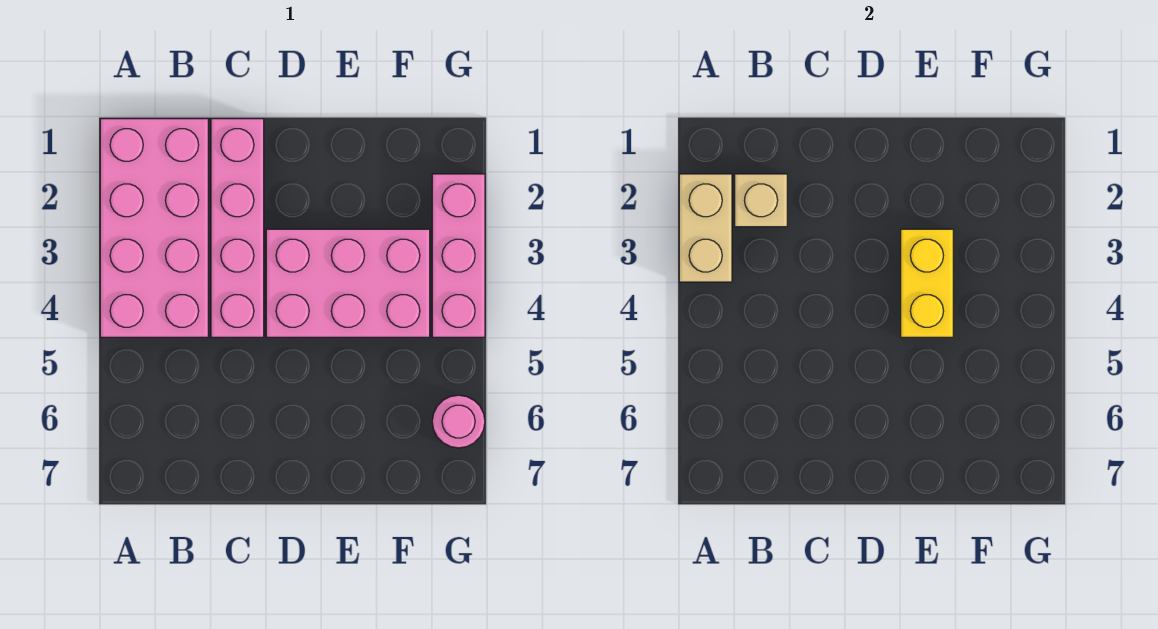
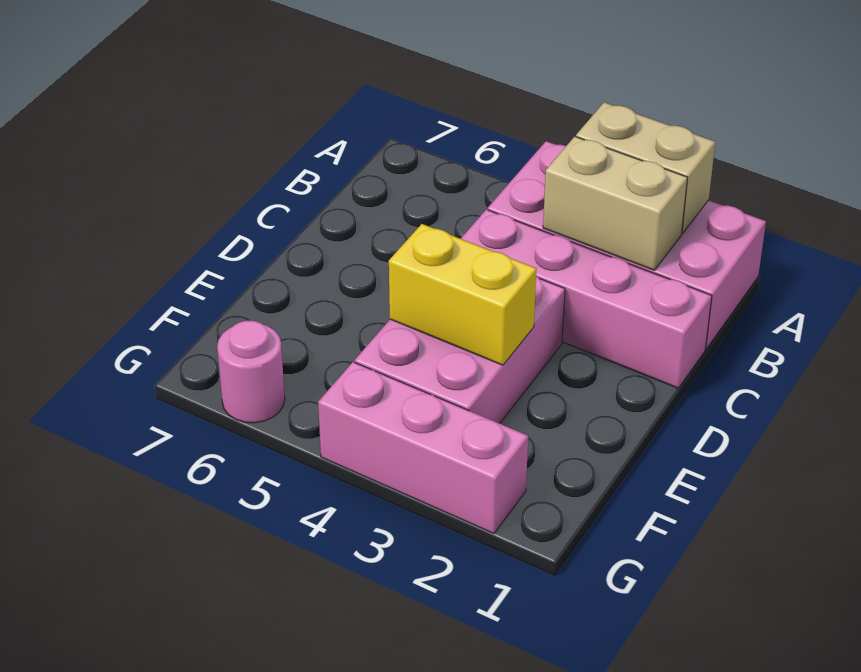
tan 1x1 brick [735,174,787,227] -> tan 1x2 brick [543,137,687,270]

